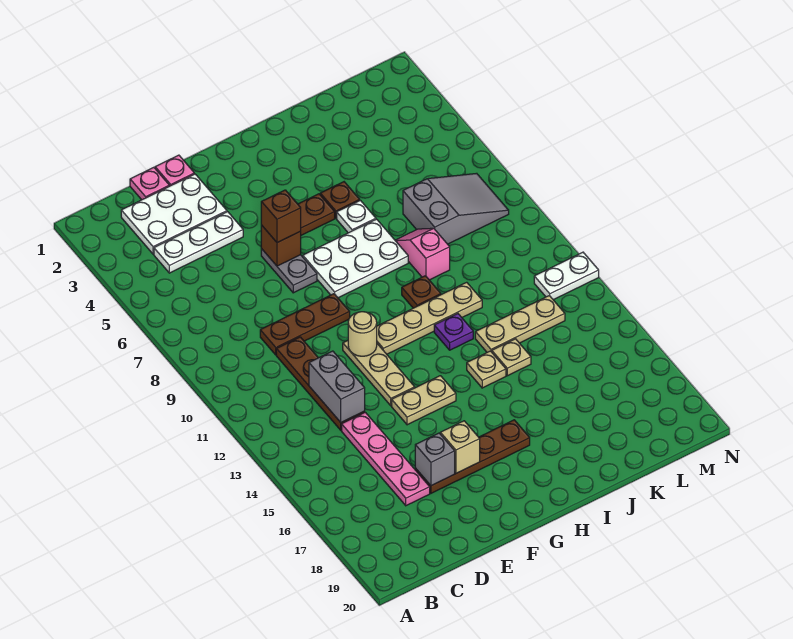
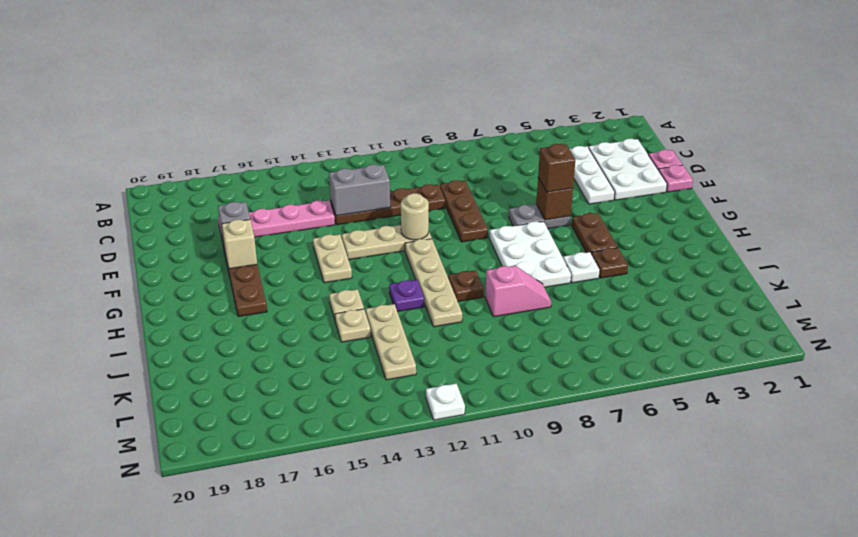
grey 2x3 slope [403,173,509,244] -> none
white 1x2 plate [534,252,599,300] -> white 1x1 plate [426,384,465,420]

